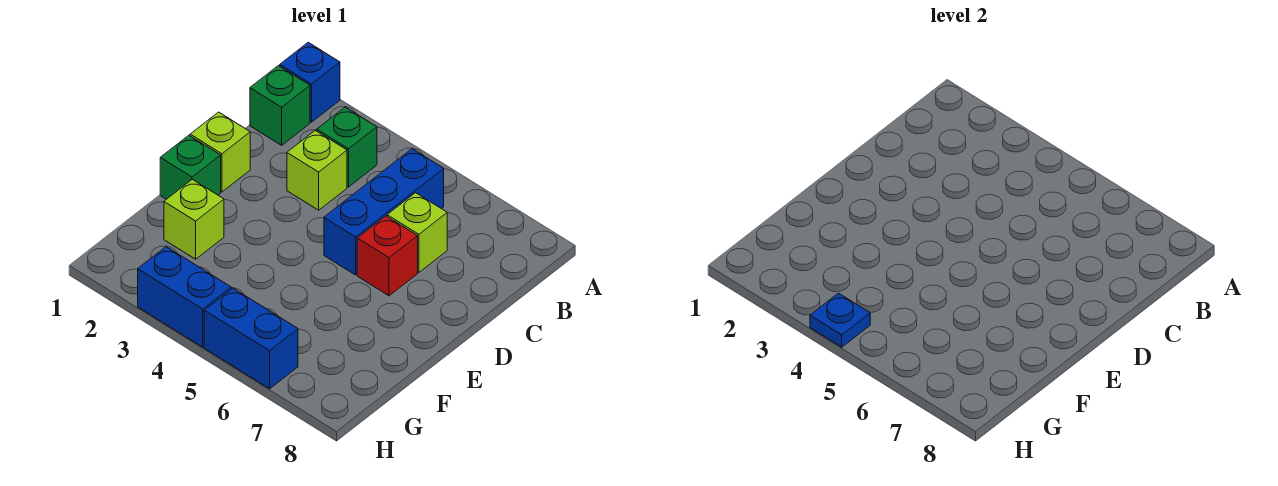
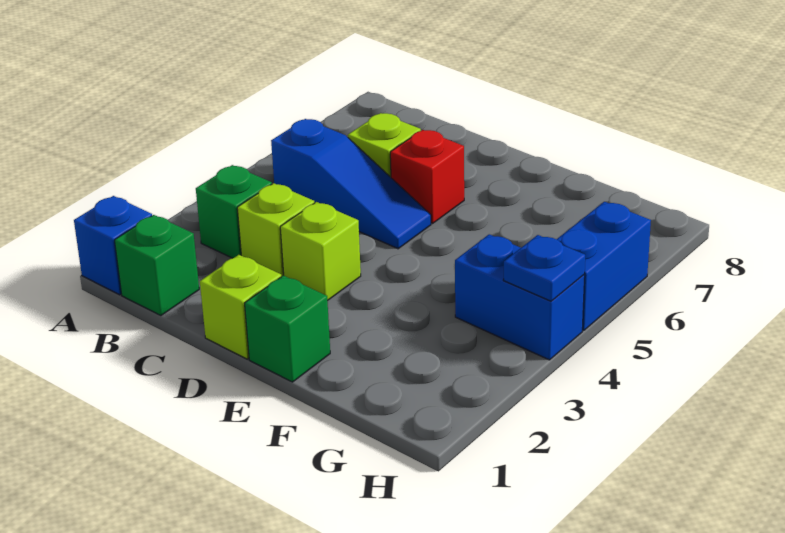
blue 1x3 brick [324,149,444,275] -> blue 1x3 slope [271,119,431,249]
lime 1x1 brick [164,179,224,259] -> lime 1x1 brick moved to [280,202,361,301]
blue 1x2 brick [138,247,231,347] -> blue 1x2 brick turned to [455,234,585,360]

